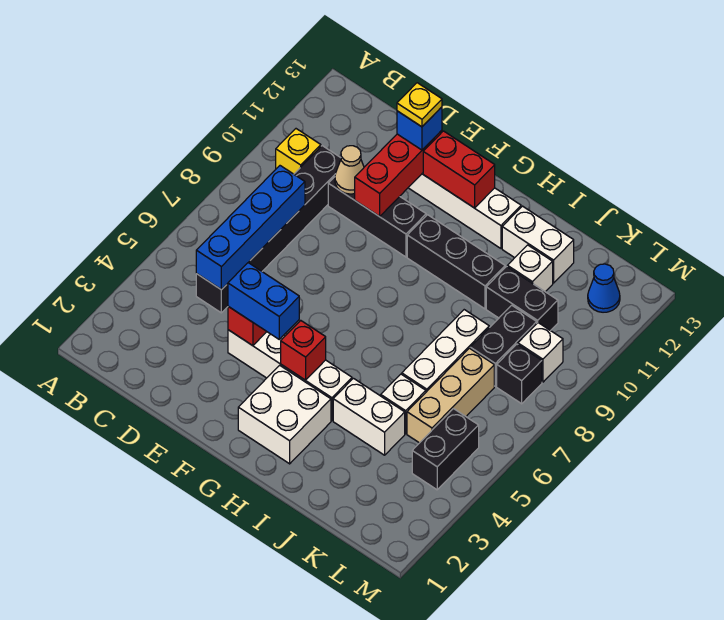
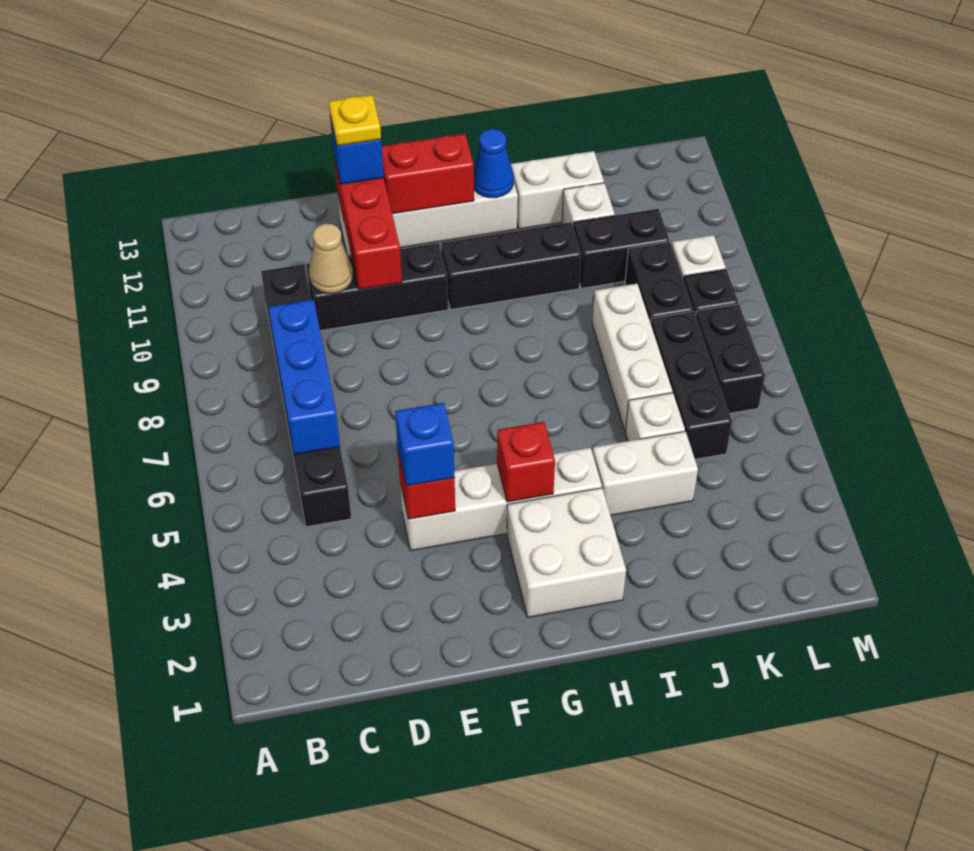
yellow 1x1 brick [276,129,321,174] -> none
blue 1x4 brick [196,166,305,290] -> blue 1x3 brick [268,299,340,454]
blue 1x2 brick [228,263,299,339] -> blue 1x1 brick [395,403,455,486]
tan 1x3 brick [407,348,494,443] -> black 1x3 brick [651,311,732,459]
black 1x2 brick [412,409,479,490] -> black 1x2 brick moved to [696,304,765,413]
blue 1x1 cone [588,264,620,312] -> blue 1x1 cone moved to [474,129,514,198]

